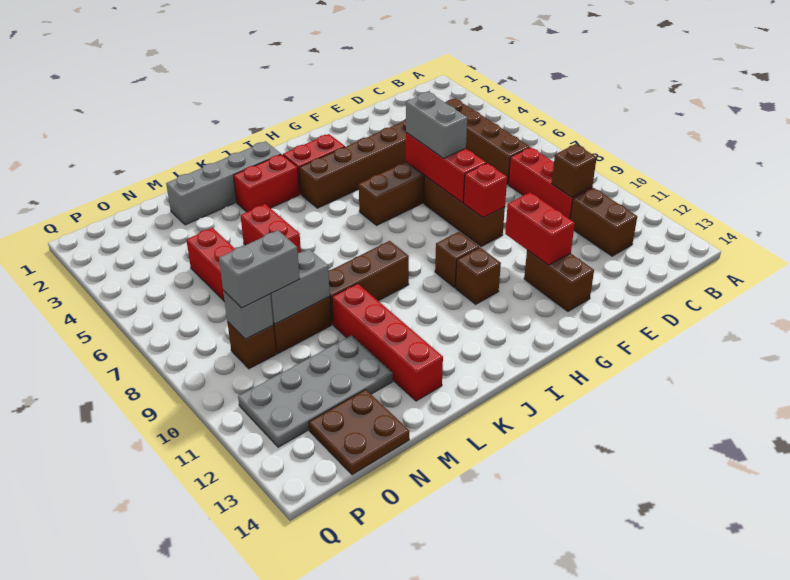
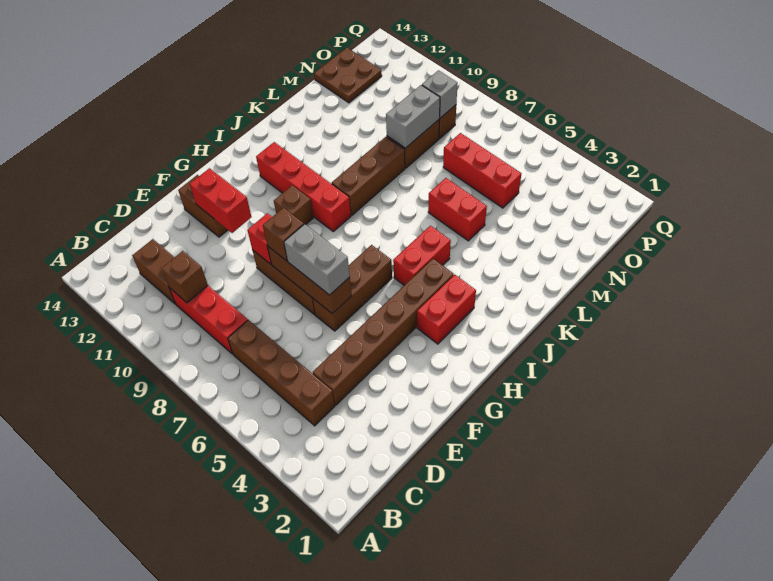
red 1x3 brick [406,133,486,203] -> brown 1x3 brick [268,247,352,314]
brown 1x1 brick [456,248,501,304] -> brown 1x1 brick moved to [263,208,304,261]
grey 1x4 brick [166,141,281,225] -> none
red 1x2 brick [233,154,299,212] -> red 1x2 brick moved to [393,226,451,285]
red 1x4 brick [332,284,443,401] -> red 1x4 brick moved to [256,142,351,231]
grey 2x4 plate [238,335,393,447] -> none
grey 1x2 brick [219,230,300,308] -> none

